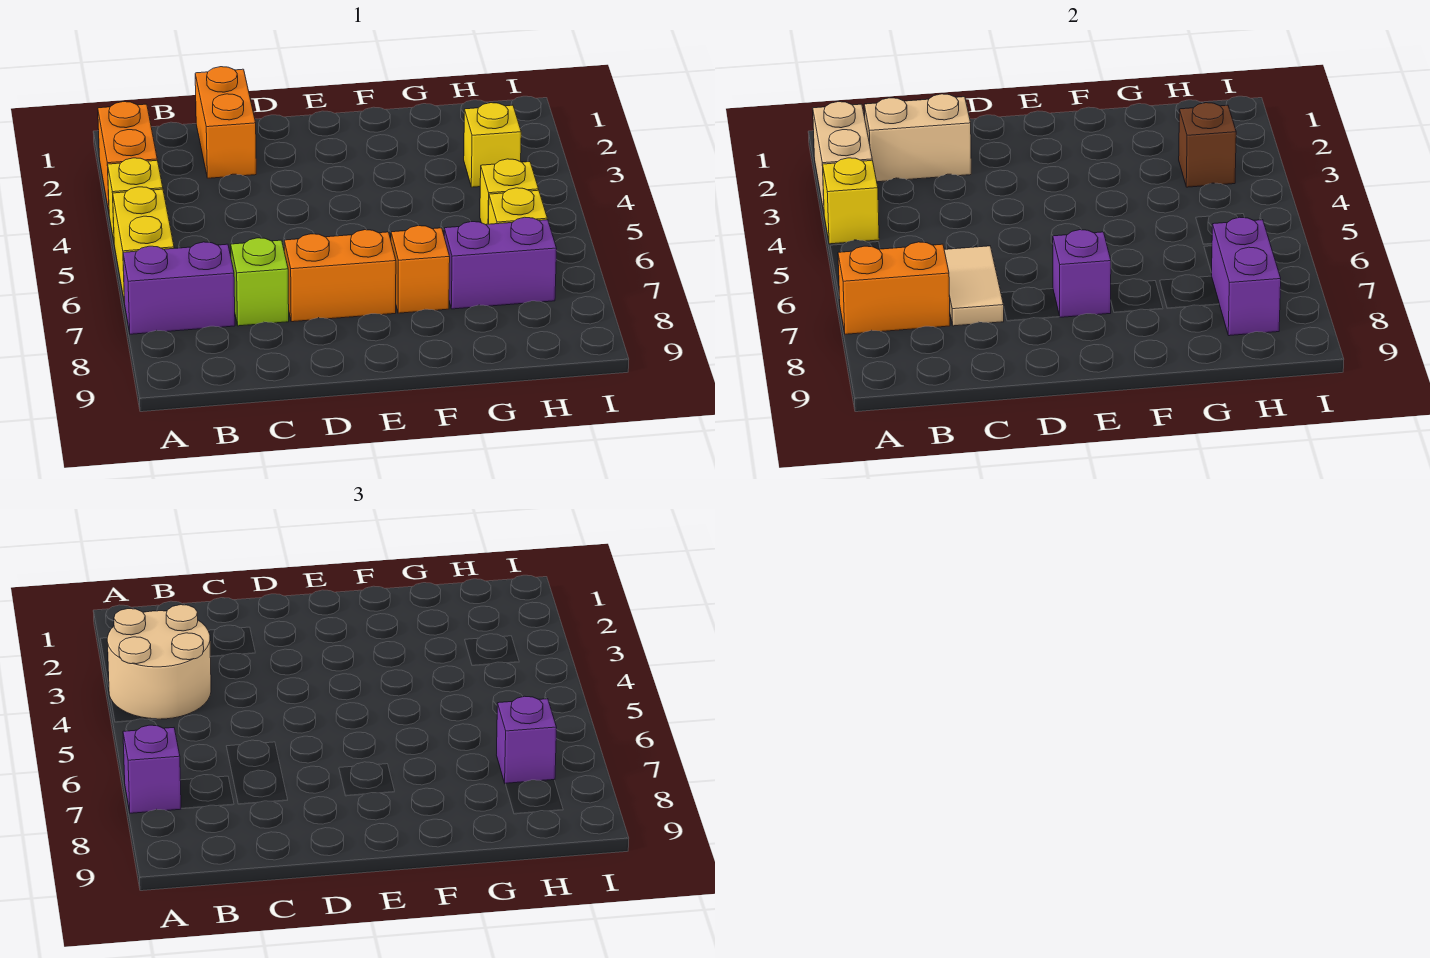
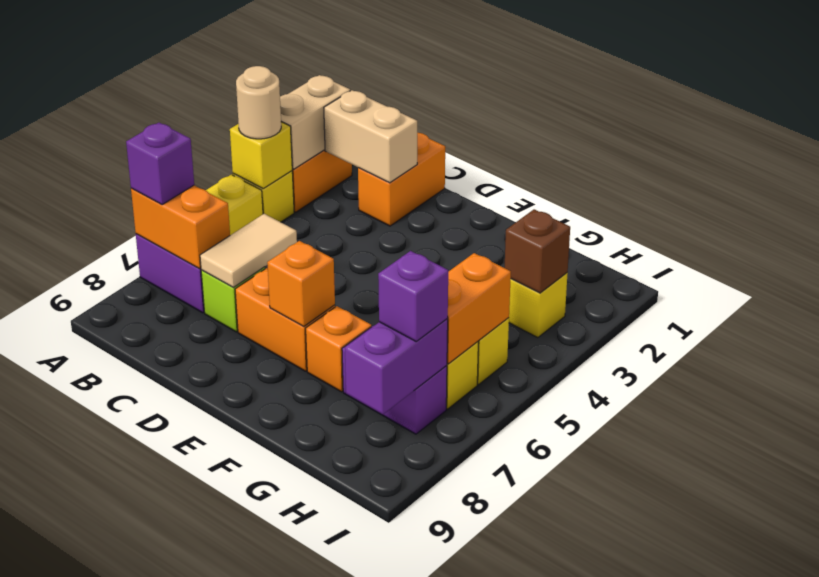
tan 2x2 round brick [107,605,211,719] -> tan 1x1 round brick [236,66,281,139]
purple 1x1 brick [1053,230,1111,317] -> orange 1x1 brick [267,241,335,326]
none -> orange 1x2 brick [447,253,511,364]

